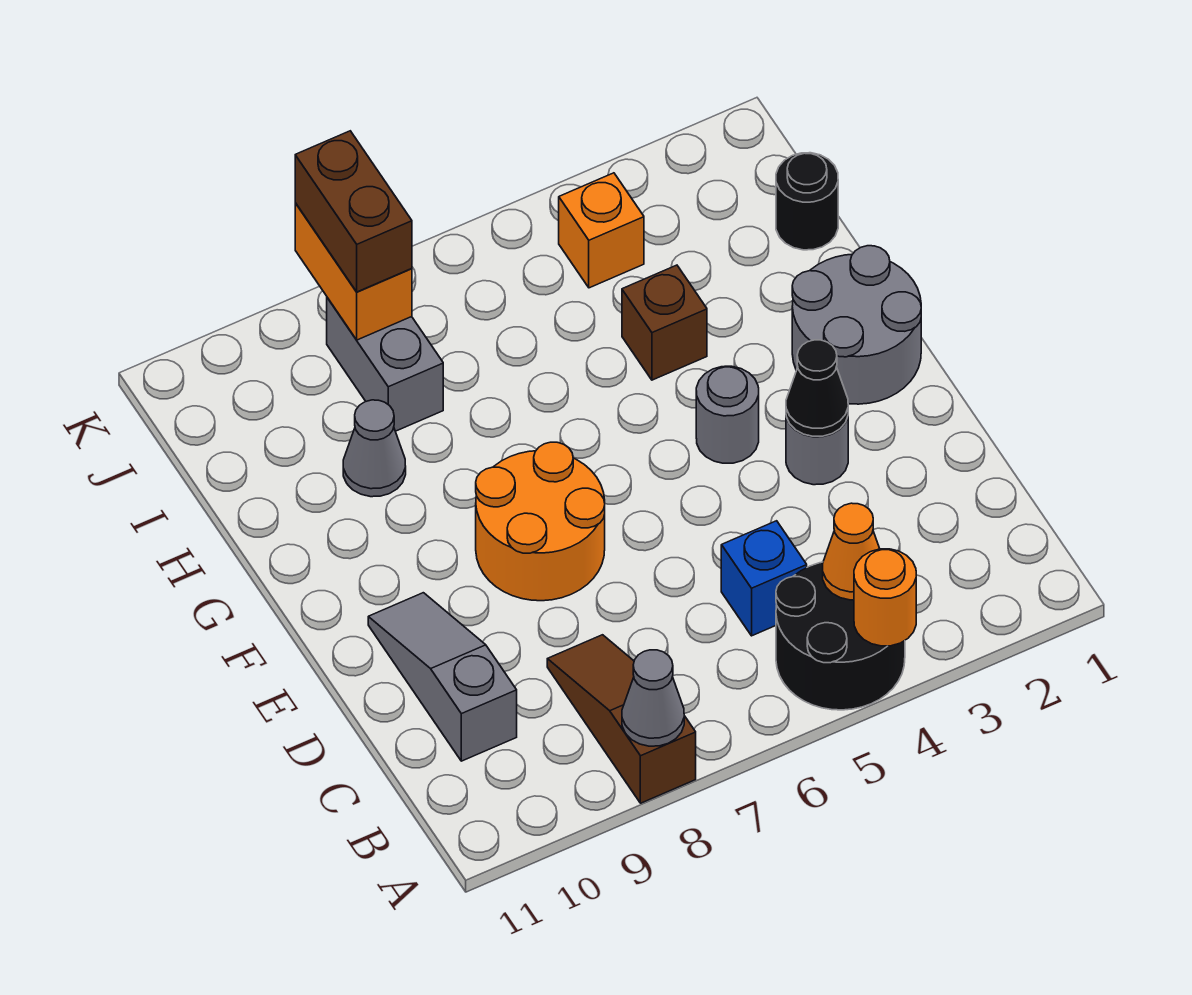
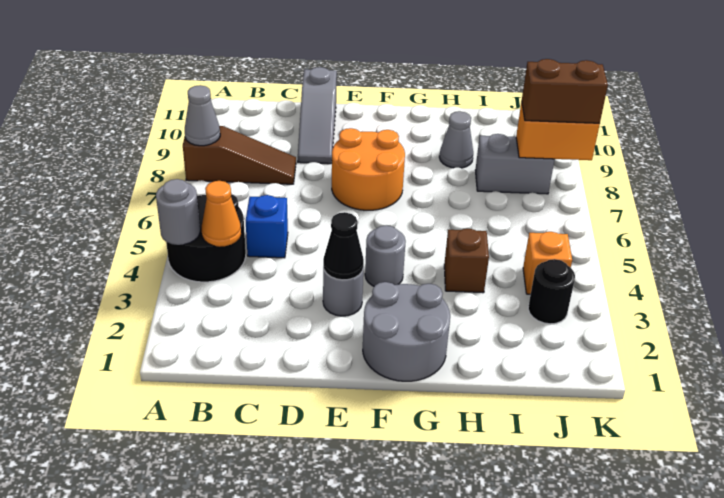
orange 1x1 round brick [854,549,916,646] -> grey 1x1 round brick [156,179,200,245]
grey 1x3 slope [368,593,517,761] -> grey 1x3 slope turned to [298,67,337,164]
black 1x1 round brick [776,153,838,250] -> black 1x1 round brick moved to [528,259,575,324]

